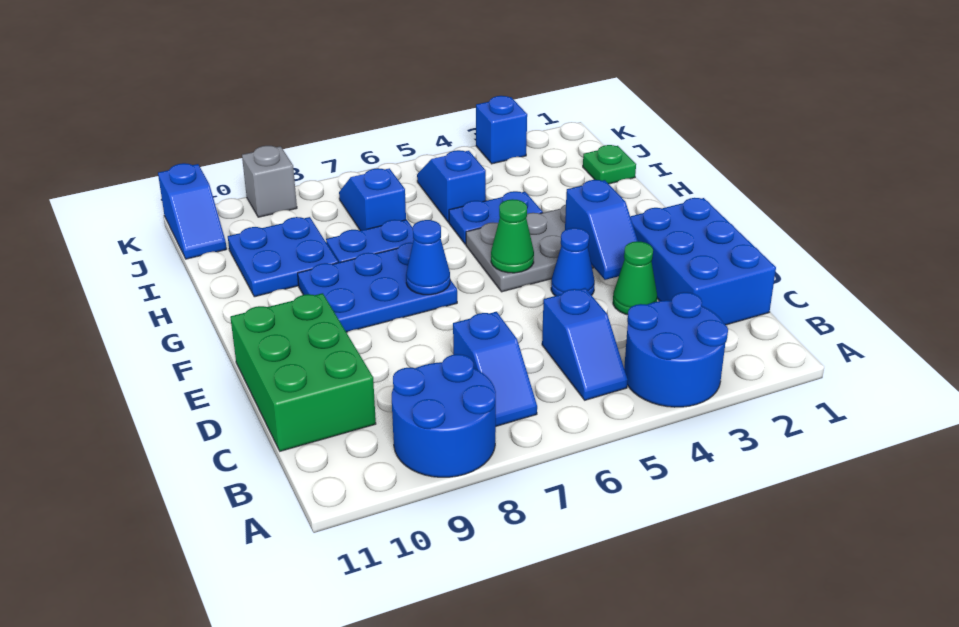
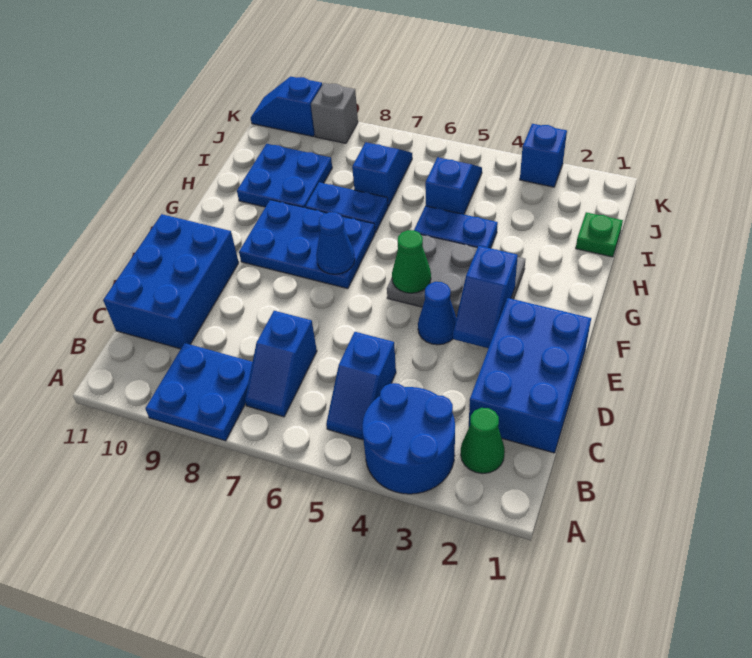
blue 2x2 round brick [392,354,496,477] -> blue 2x2 plate [145,343,252,441]
green 2x3 brick [230,293,376,451] -> blue 2x3 brick [103,214,239,349]
green 1x1 cone [613,241,657,315] -> green 1x1 cone moved to [461,408,505,473]
blue 1x2 slope [158,163,227,259] -> blue 1x2 slope turned to [251,77,322,136]

